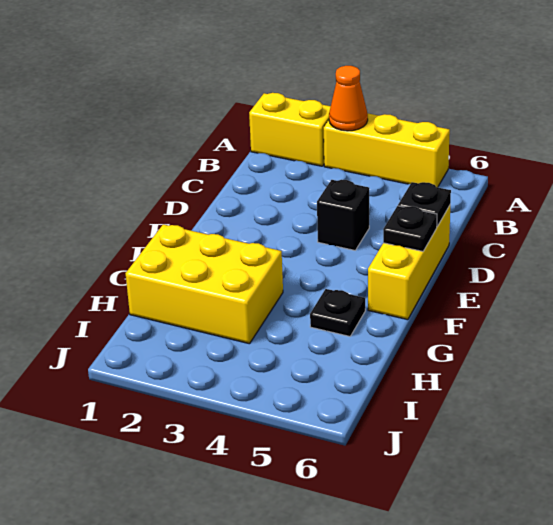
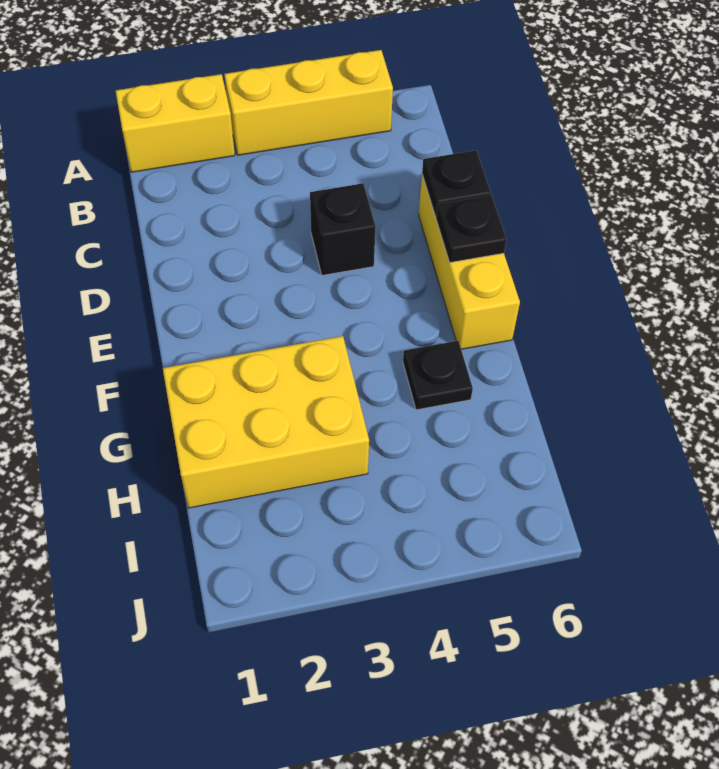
orange 1x1 cone [329,66,368,131] -> none

